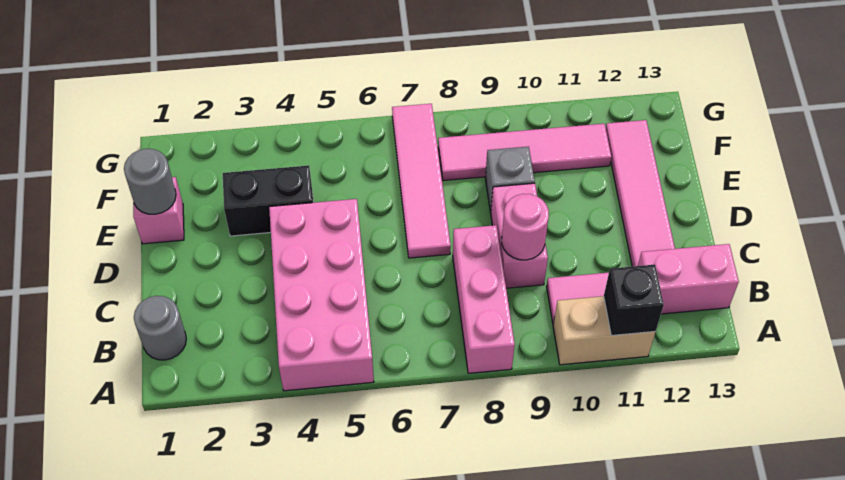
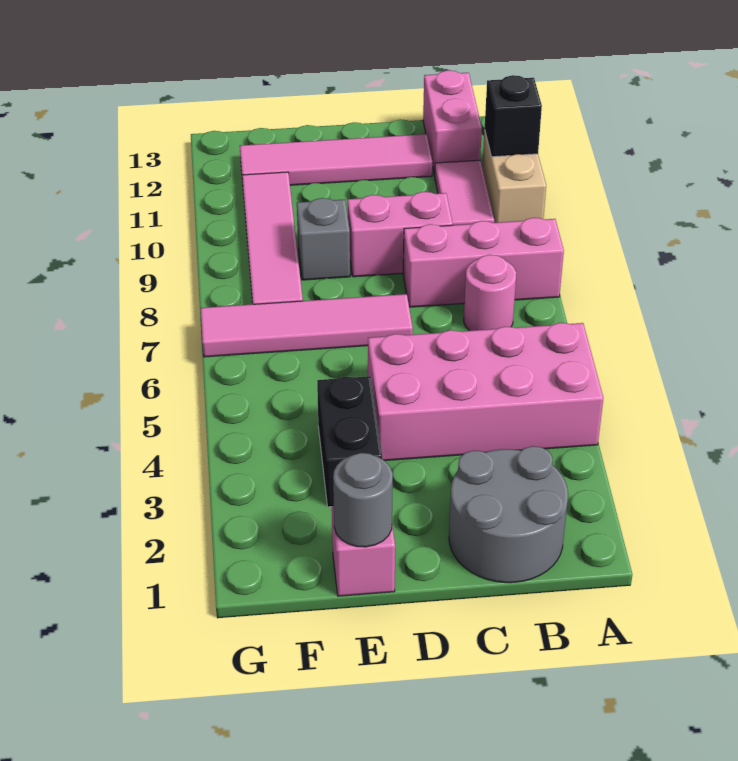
grey 1x1 round brick [134,296,186,360] -> grey 2x2 round brick [449,446,568,583]
pink 1x1 round brick [502,194,549,260] -> pink 1x1 round brick moved to [464,255,516,331]

